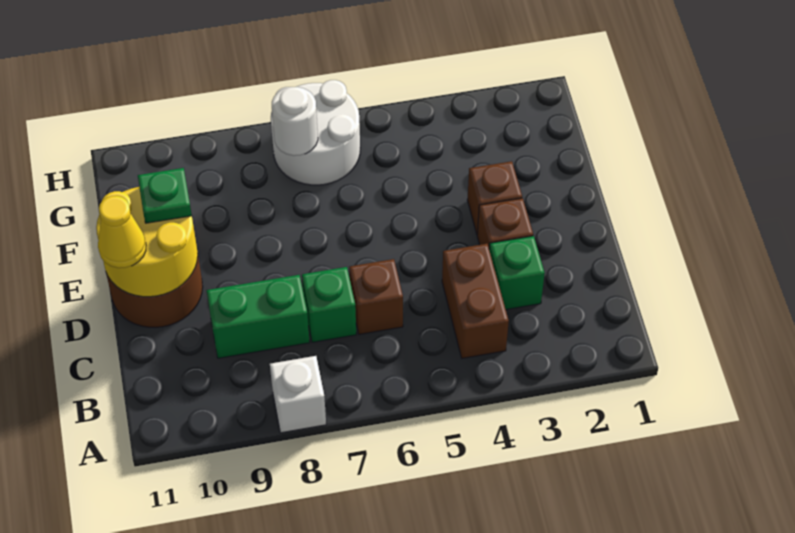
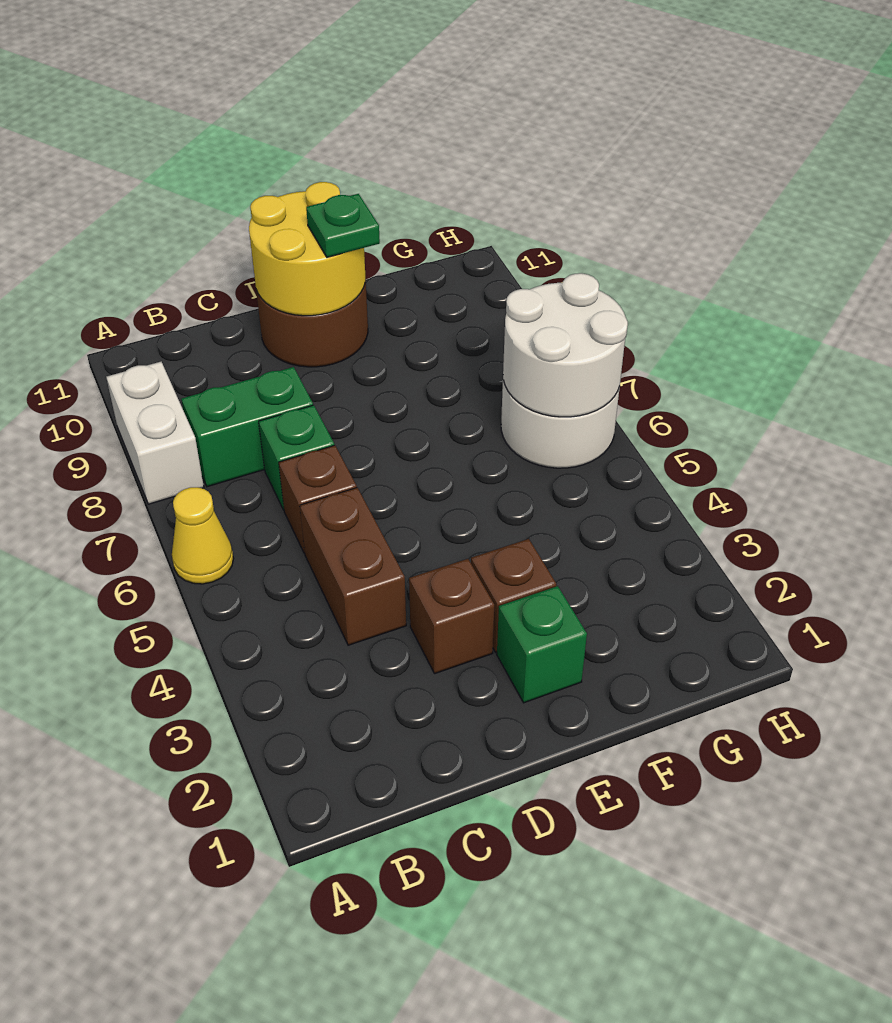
white 1x1 brick [270,356,326,433] -> white 1x2 brick [106,362,204,504]
brown 1x2 brick [442,244,509,358] -> brown 1x2 brick turned to [300,488,406,645]
green 1x1 brick [489,236,545,309] -> green 1x1 brick moved to [497,586,587,703]
green 1x2 brick [206,275,310,358] -> green 1x2 brick turned to [181,367,313,487]
yellow 1x1 cone [98,196,146,268] -> yellow 1x1 cone moved to [172,487,233,584]
white 1x1 round brick [272,87,318,156] -> white 2x2 round brick [503,273,628,417]

